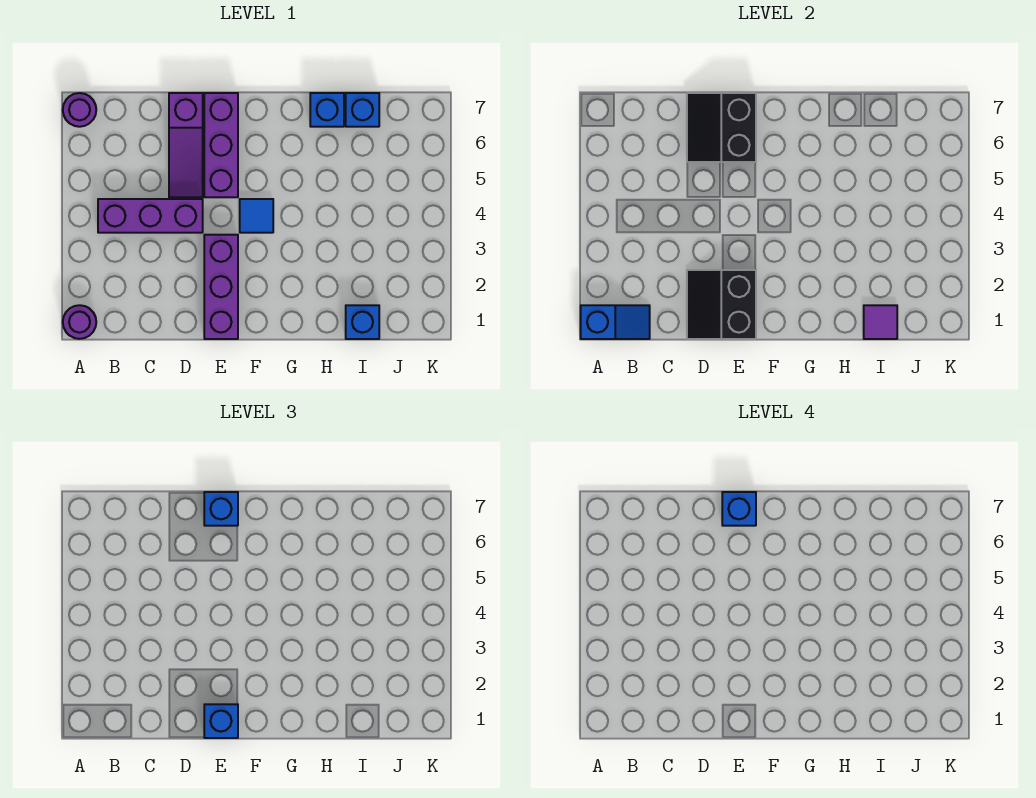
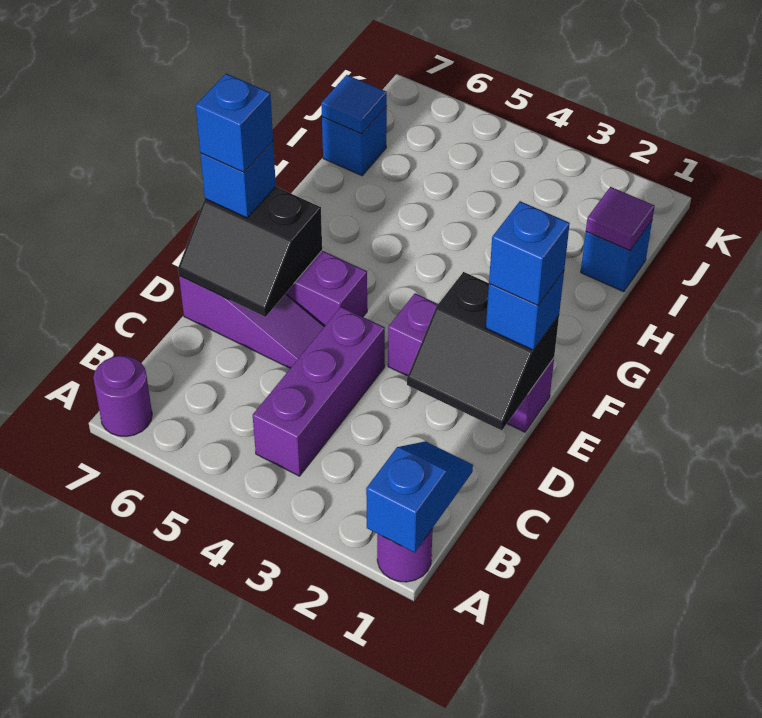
blue 1x1 tile [240,199,273,233] -> blue 1x1 tile moved to [321,75,387,134]
blue 1x1 brick [310,93,344,127] -> blue 1x1 brick moved to [489,201,570,306]

